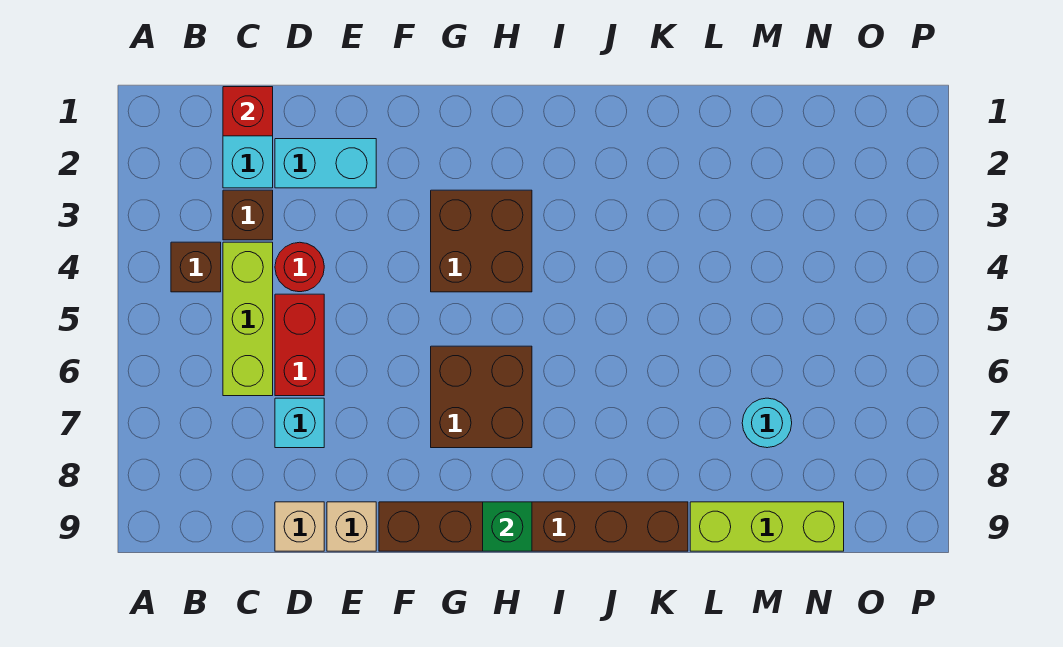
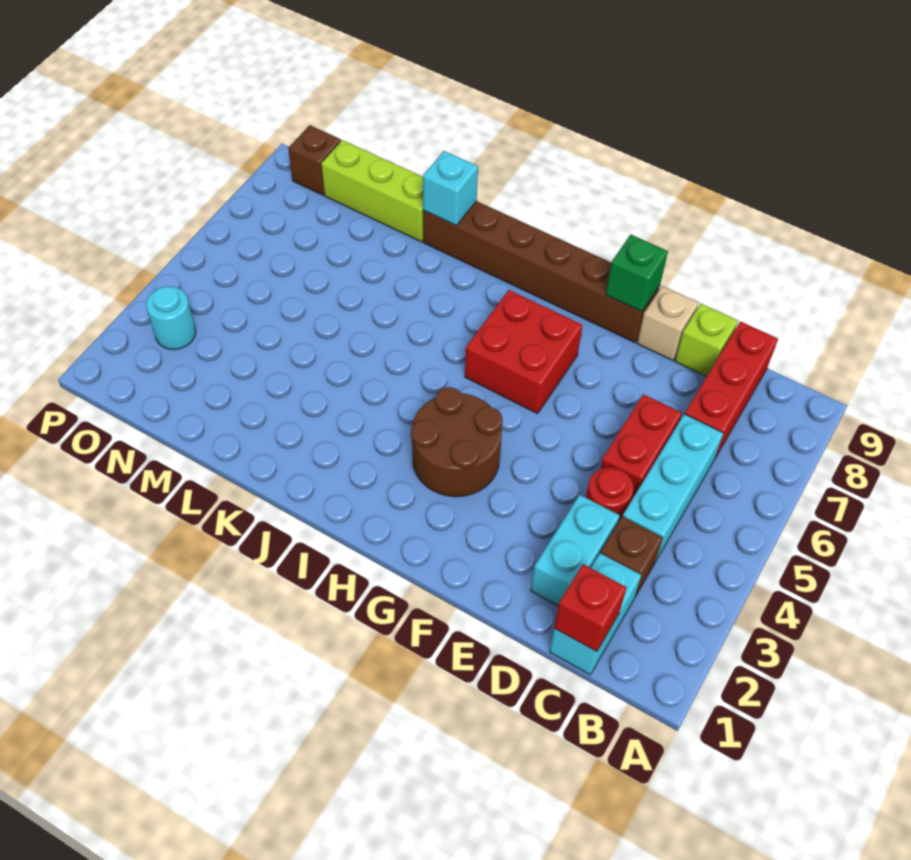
brown 1x1 brick [171,242,221,292] -> brown 1x1 brick moved to [288,125,341,195]
lime 1x3 brick [223,242,273,396] -> cyan 1x3 brick [623,414,724,562]
none -> red 1x3 brick [685,321,778,458]
cyan 1x2 brick [275,139,376,188] -> cyan 1x2 brick turned to [531,495,620,606]
cyan 1x1 brick [275,398,324,448] -> cyan 1x1 brick moved to [423,151,478,225]
tan 1x1 brick [275,502,324,551] -> lime 1x1 brick [675,304,738,377]
brown 2x2 brick [431,190,532,292] -> brown 2x2 round brick [411,387,503,497]
brown 2x2 brick [431,346,532,448] -> red 2x2 brick [465,290,582,414]
green 1x1 brick [483,502,532,551] -> green 1x1 brick moved to [606,235,668,311]
cyan 1x1 round brick [742,398,792,448] -> cyan 1x1 round brick moved to [146,286,196,350]

